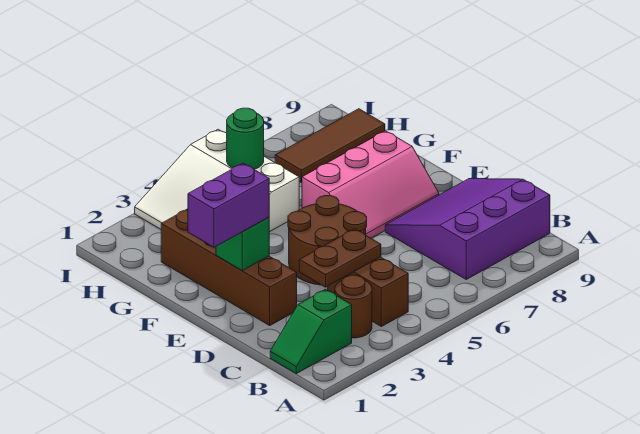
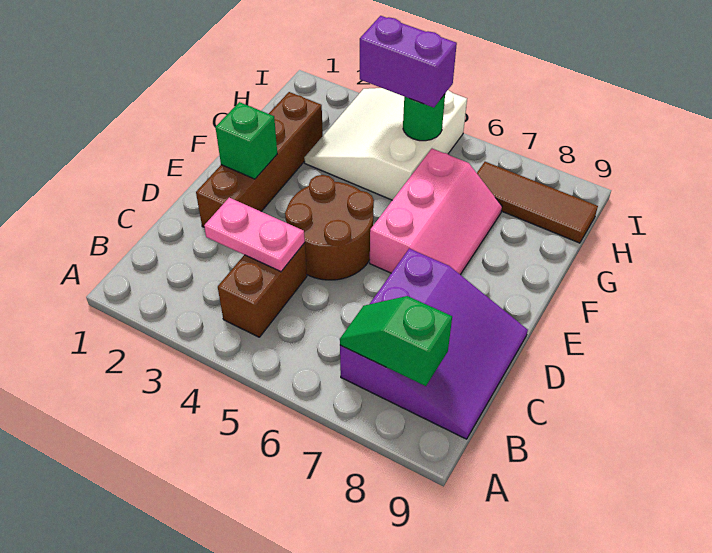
green 1x2 slope [270,289,352,374] -> green 1x2 slope moved to [340,296,452,386]
brown 1x1 round brick [335,275,372,338] -> none
purple 3x3 slope [385,179,550,279] -> purple 3x3 slope turned to [340,249,528,439]
brown 1x2 plate [299,229,381,287] -> pink 1x2 plate [204,198,305,272]
purple 1x2 brick [188,163,269,247] -> purple 1x2 brick moved to [360,16,457,108]
pink 2x3 slope [302,131,439,238] -> pink 2x3 slope turned to [370,149,502,275]

